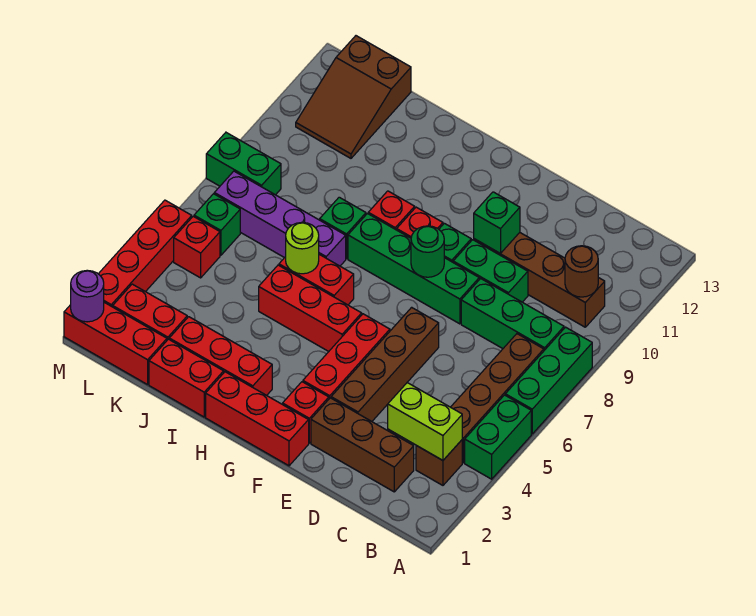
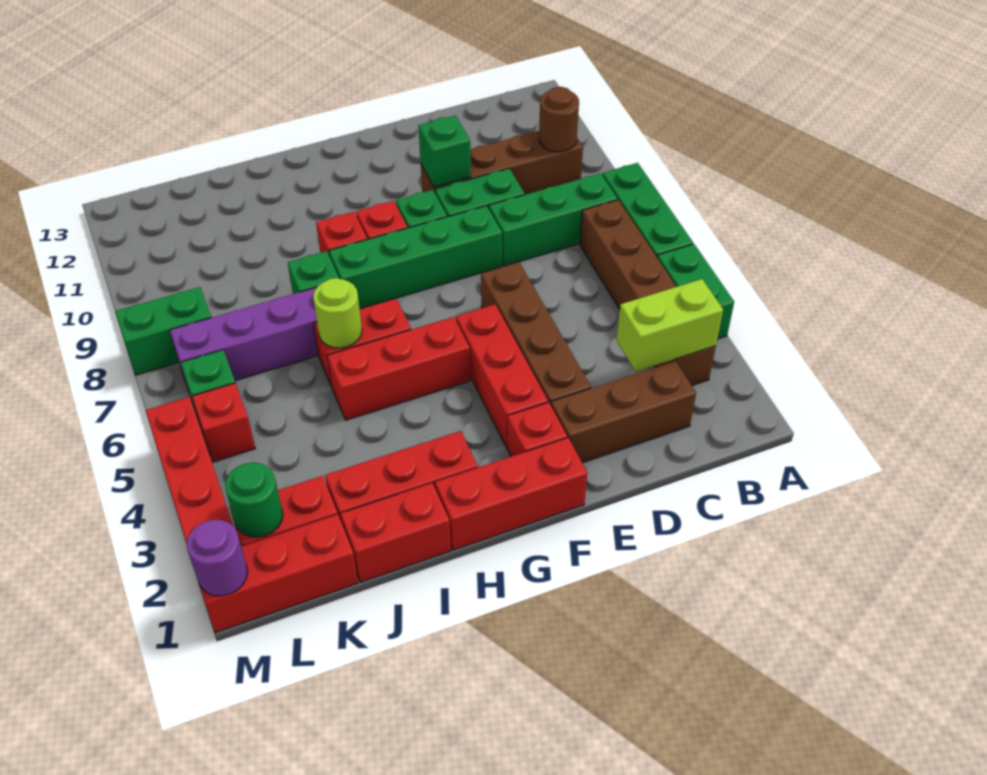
green 1x1 round brick [411,226,444,277] -> green 1x1 round brick moved to [225,463,283,537]
brown 2x3 slope [296,36,411,158] -> none

